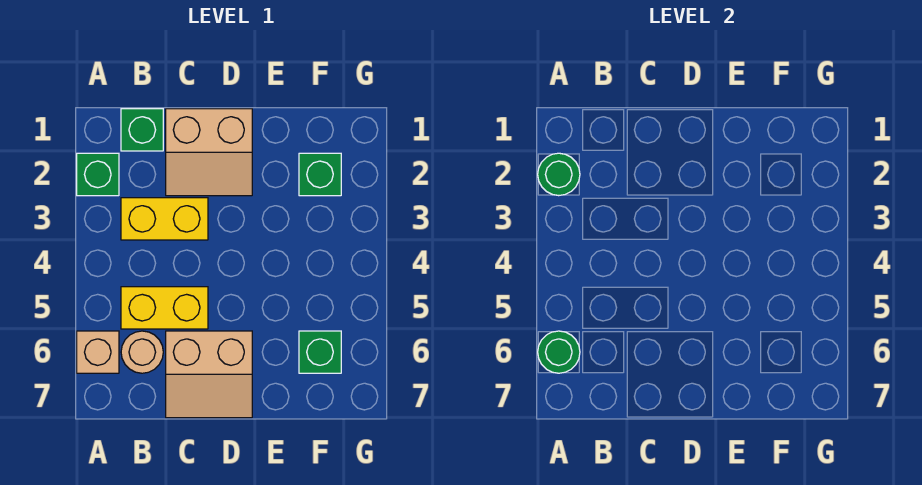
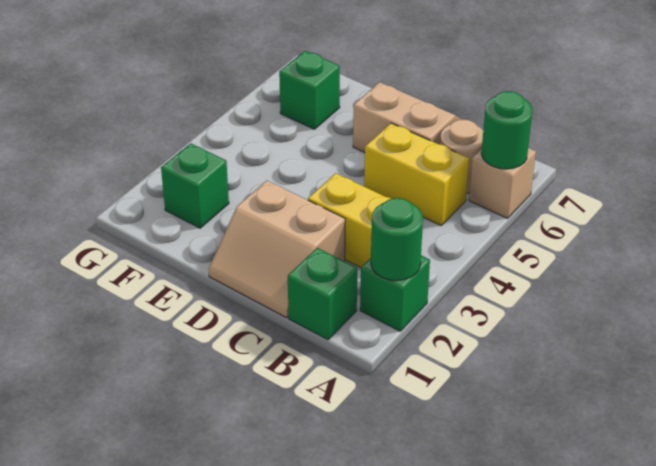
tan 2x2 slope [166,109,252,196] -> tan 2x2 slope turned to [208,181,345,318]

